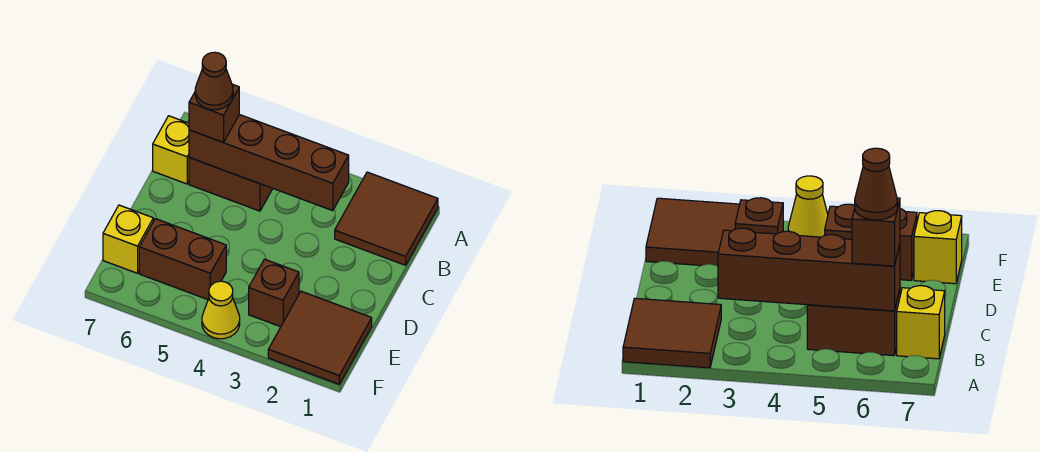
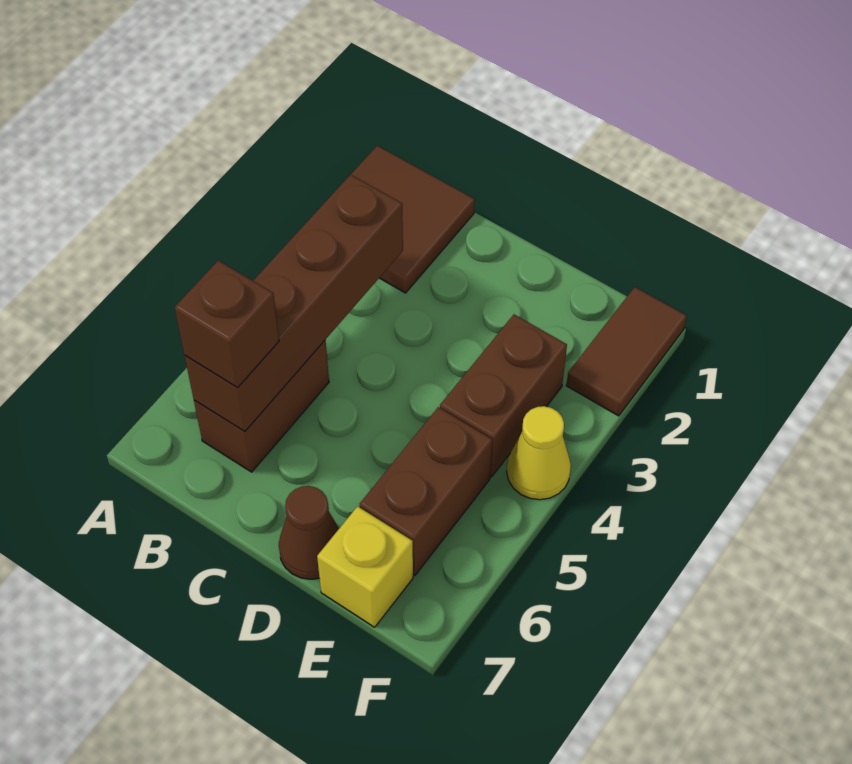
brown 1x1 cone [195,52,233,110] -> brown 1x1 cone moved to [279,486,339,579]
yellow 1x1 brick [153,116,189,184] -> none
brown 2x2 tile [268,291,372,384] -> brown 1x2 tile [566,287,687,416]
brown 1x1 brick [249,259,299,327] -> brown 1x2 brick [440,314,567,477]

